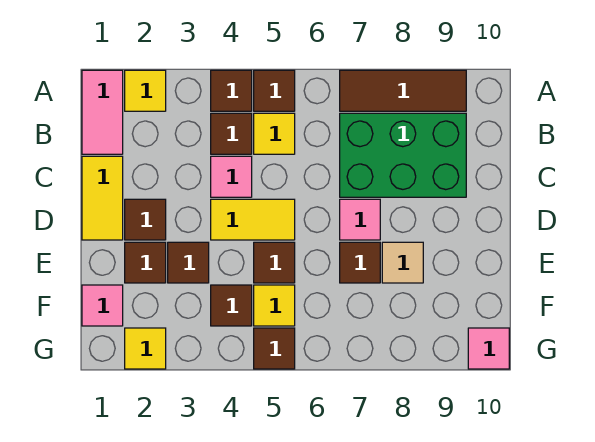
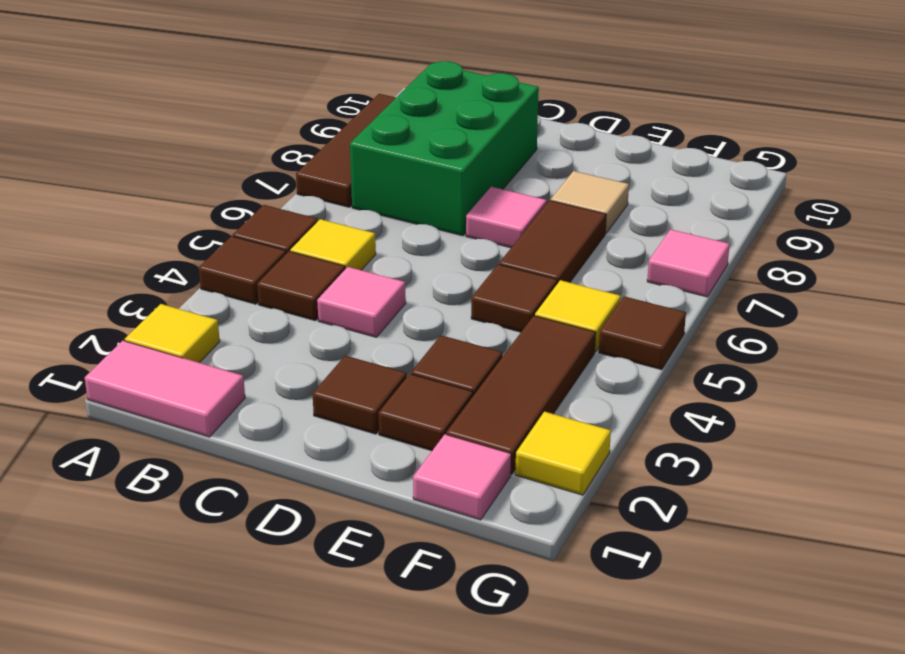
yellow 1x2 tile [82,156,123,240] -> none
yellow 1x2 tile [211,199,295,240] -> none
brown 1x1 tile [340,242,380,283] -> brown 1x2 tile [499,201,606,284]
brown 1x1 tile [211,285,252,326] -> brown 1x3 tile [446,316,596,474]
pink 1x1 tile [468,328,509,369] -> pink 1x1 tile moved to [647,229,730,297]

